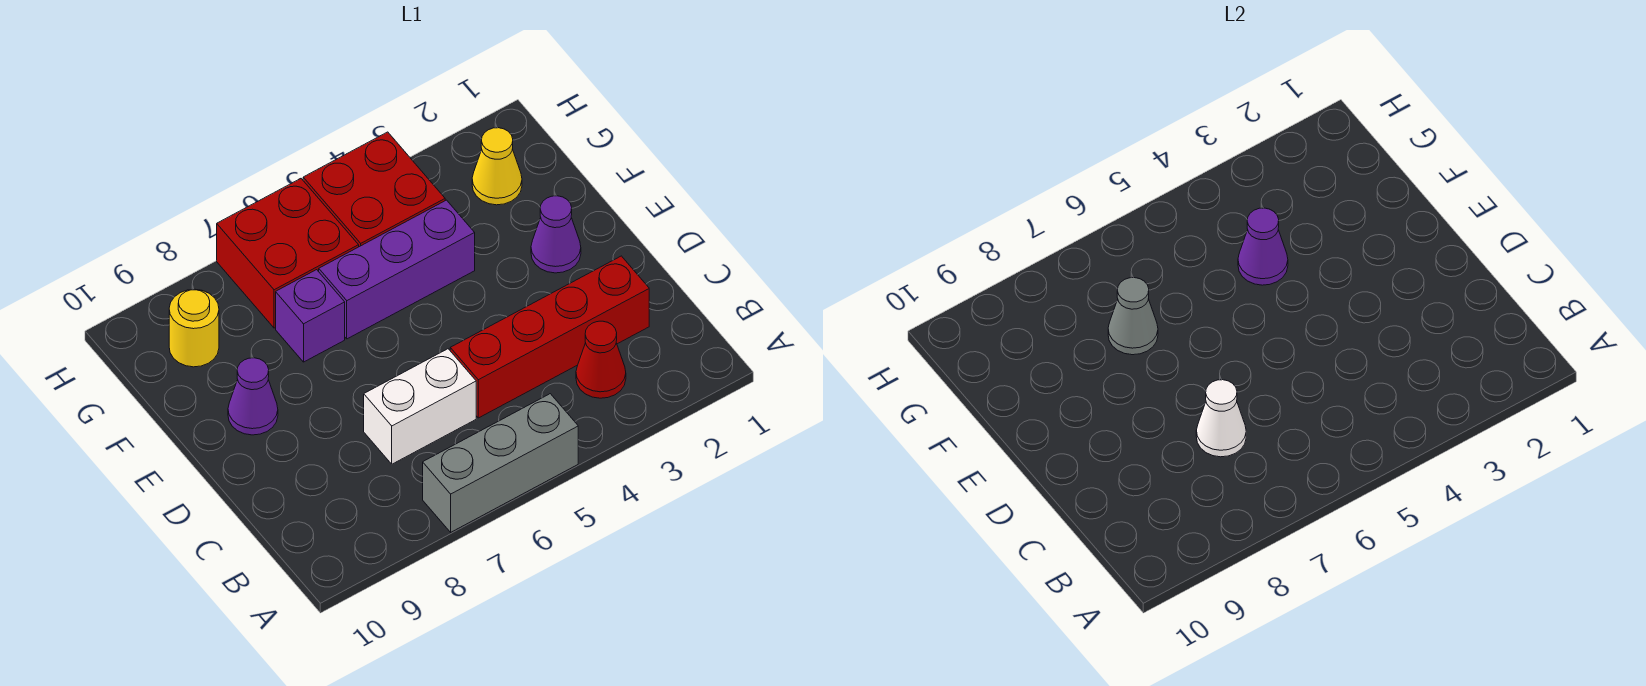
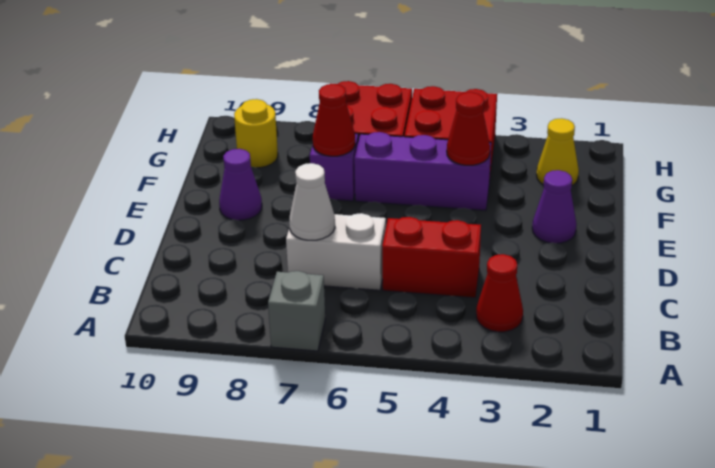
grey 1x3 brick [423,394,578,532] -> grey 1x1 brick [268,271,325,351]
red 1x4 brick [450,256,649,418] -> red 1x2 brick [382,217,481,298]
purple 1x1 cone [1238,208,1288,285] -> red 1x1 cone [447,92,490,165]
grey 1x1 cone [1108,278,1158,355] -> red 1x1 cone [313,84,355,156]

